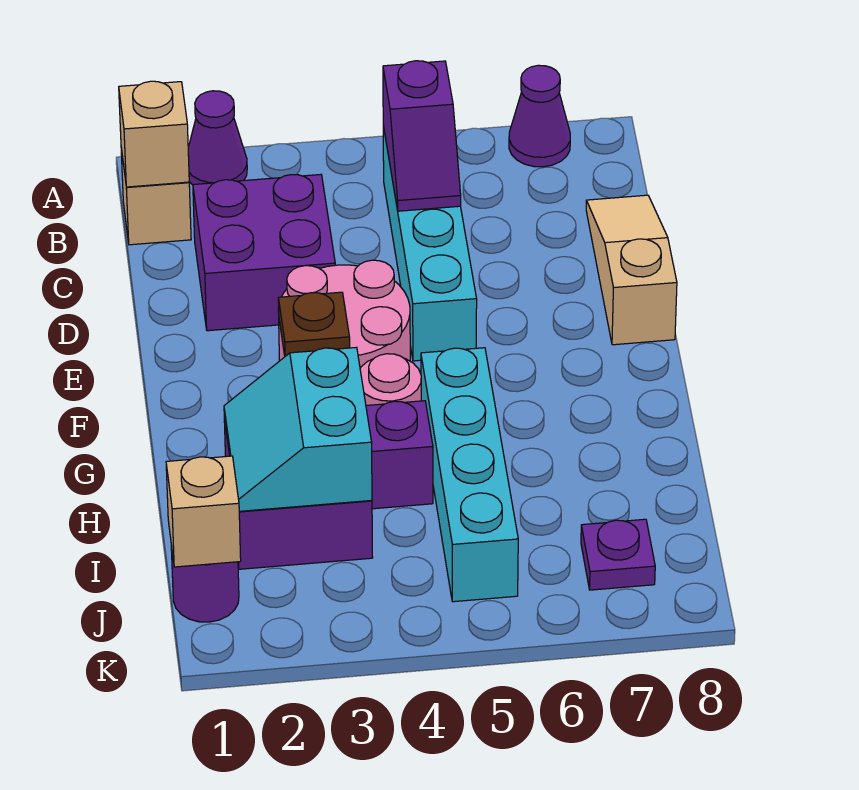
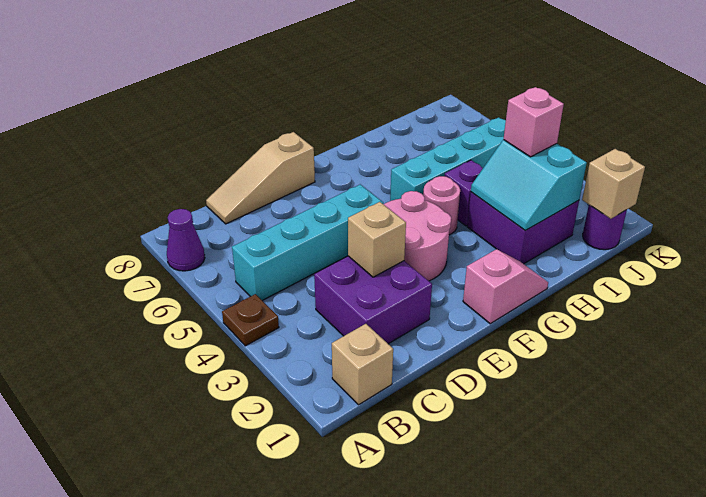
purple 1x1 cone [188,91,247,185] -> none
tan 1x1 brick [119,81,189,187] -> tan 1x1 brick moved to [348,202,406,277]
purple 1x2 slope [383,61,461,211] -> none
none -> pink 1x2 slope [463,249,548,324]
brown 1x1 plate [278,292,350,356] -> brown 1x1 plate moved to [222,294,279,346]
cyan 2x2 slope [224,347,372,511] -> cyan 2x2 slope turned to [471,140,587,230]
none -> pink 1x1 brick [504,87,564,157]
purple 1x1 plate [581,519,655,590] -> none

